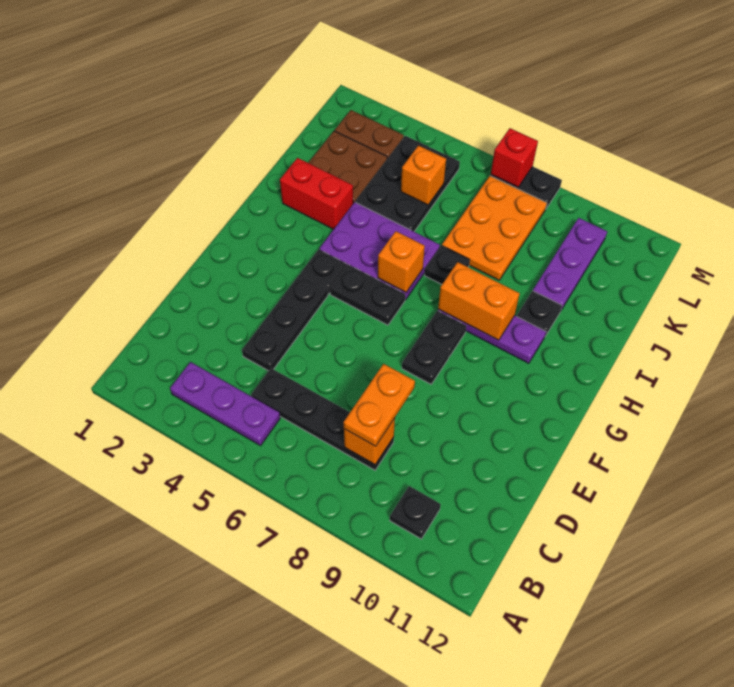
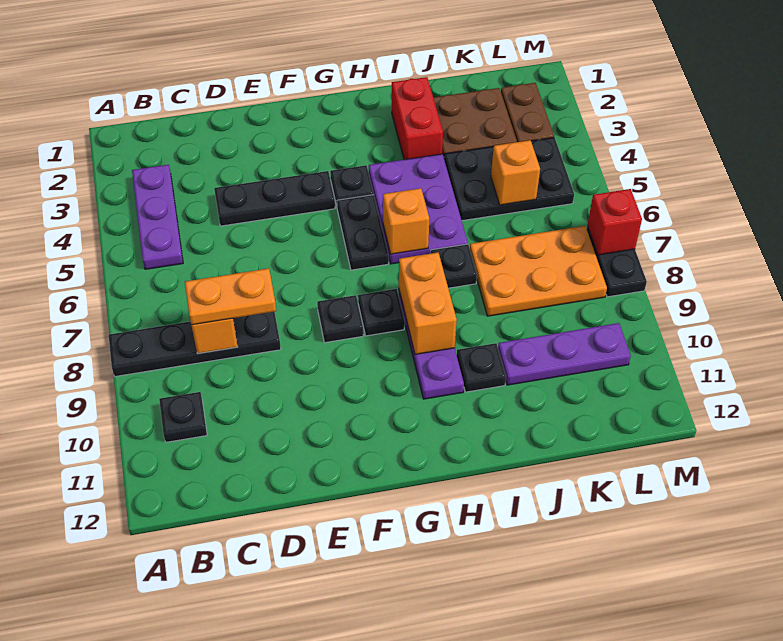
black 1x4 plate [251,368,394,470] -> black 1x4 plate turned to [109,312,281,377]

